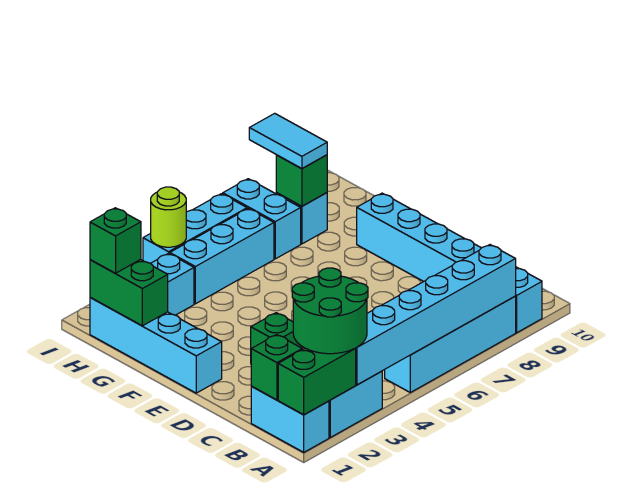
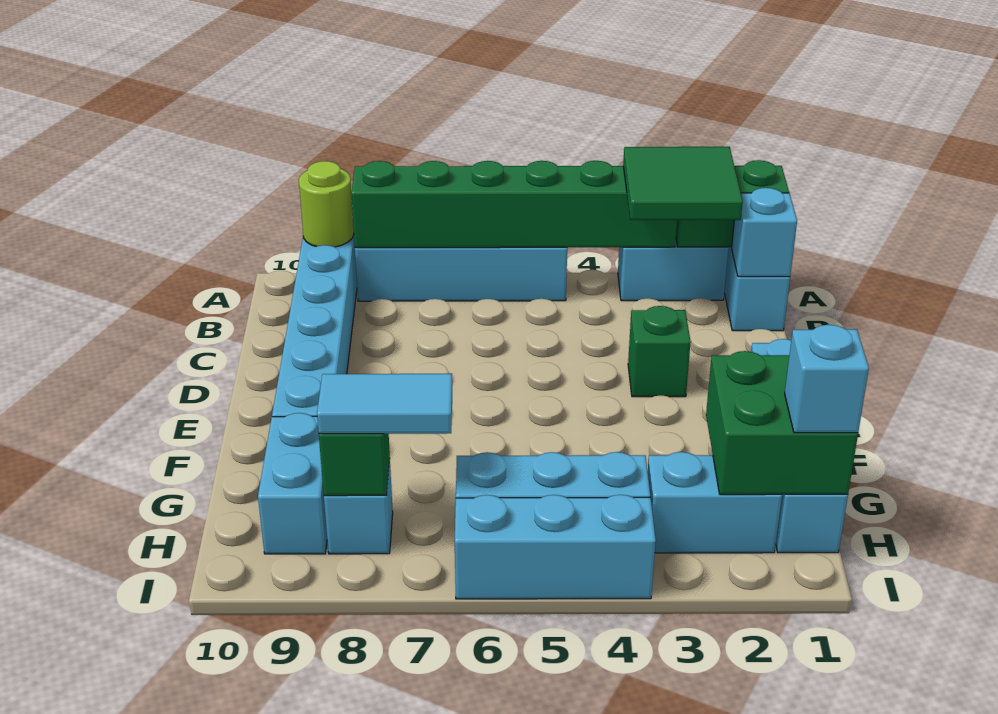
green 2x2 round brick [292,268,368,354] -> green 2x2 tile [623,147,743,220]
cyan 1x6 brick [355,245,516,385] -> green 1x6 brick [351,161,677,248]
green 1x1 brick [251,334,302,400] -> cyan 1x1 brick [732,188,797,277]
green 1x2 brick [90,259,168,326] -> green 2x2 brick [706,351,858,495]
green 1x1 brick [90,208,141,273] -> cyan 1x1 brick [785,325,869,433]
cyan 1x2 brick [223,179,301,259] -> cyan 1x2 brick moved to [258,413,327,554]
cyan 1x2 tile [249,113,327,169] -> cyan 1x2 tile turned to [317,374,452,434]
lime 1x1 round brick [151,187,186,247] -> lime 1x1 round brick moved to [299,161,354,247]

